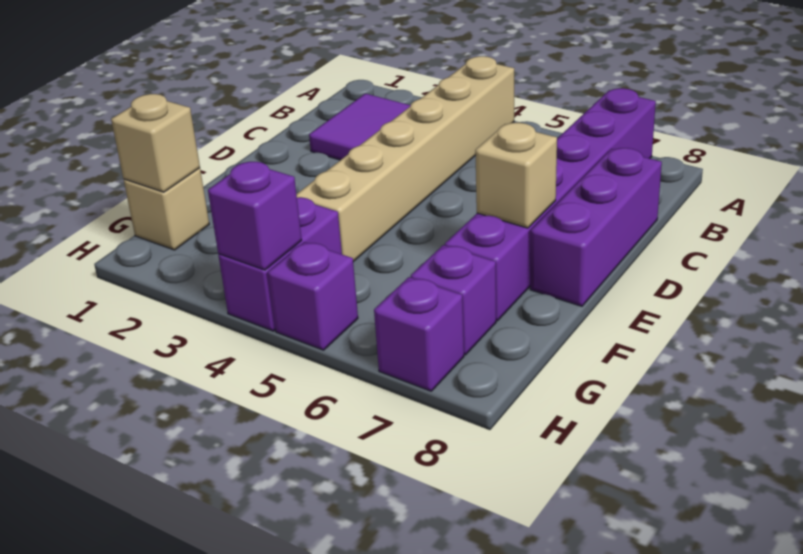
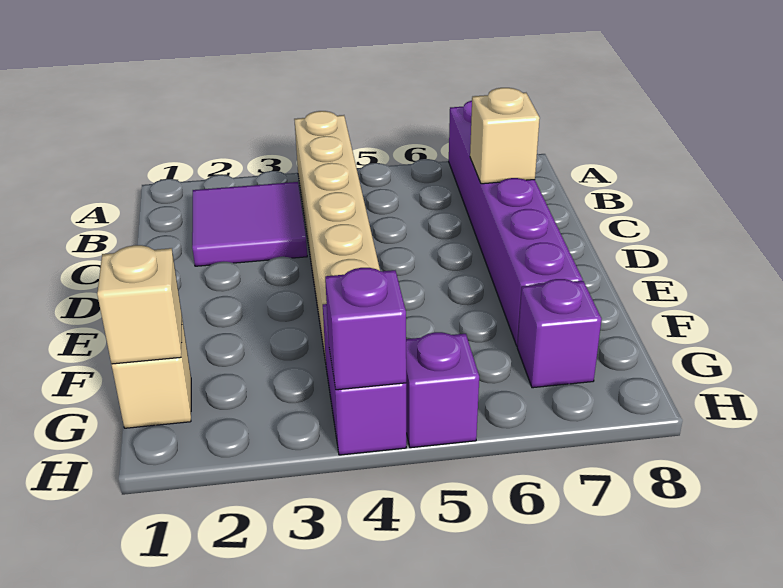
purple 1x3 brick [530,148,662,306] -> none
tan 1x1 brick [475,123,557,228] -> tan 1x1 brick moved to [470,88,540,184]
purple 1x1 brick [374,277,464,391] -> none

